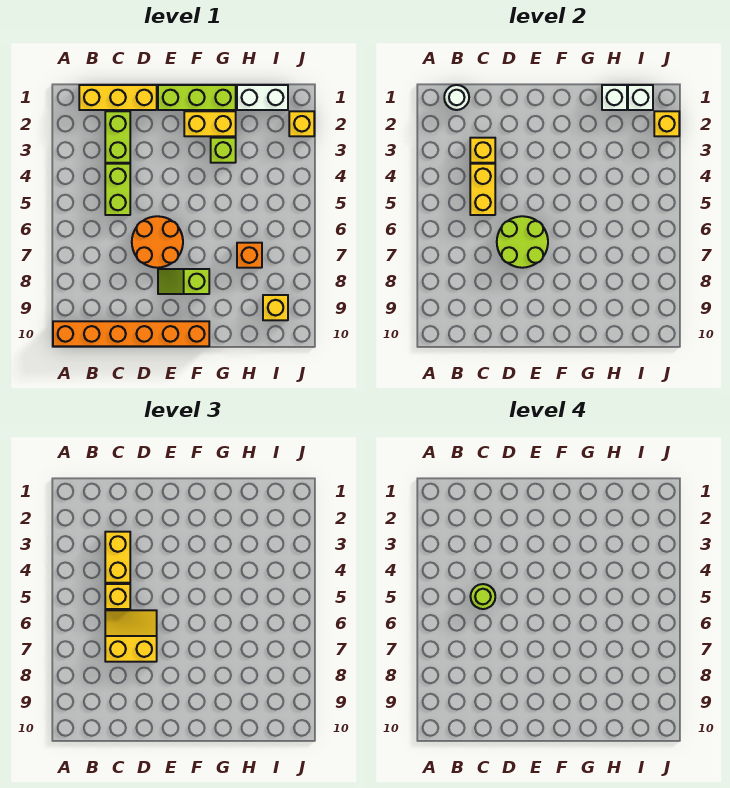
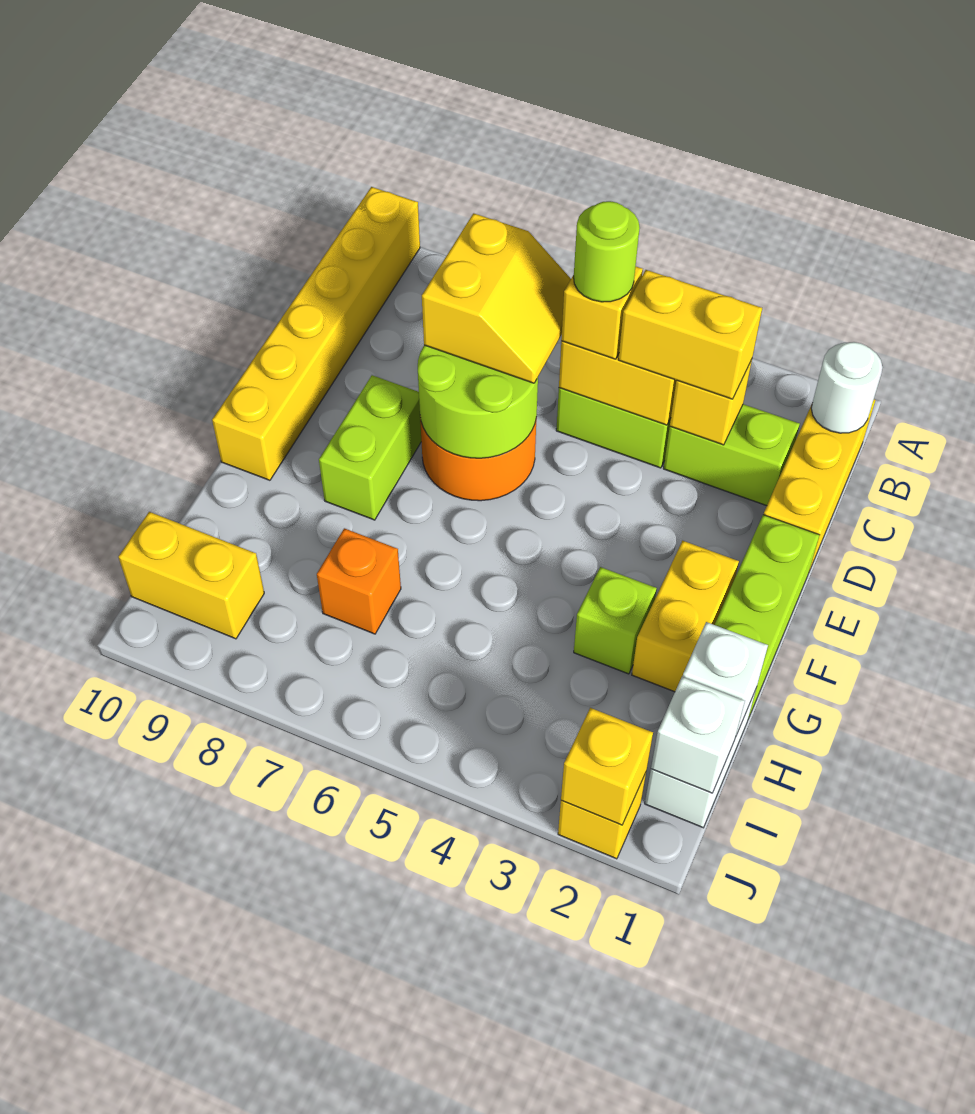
orange 1x6 brick [53,321,209,346] -> yellow 1x6 brick [212,187,420,480]
lime 1x2 slope [158,269,209,294] -> lime 1x2 brick [319,375,421,520]
yellow 1x1 brick [263,295,288,320] -> yellow 1x2 brick [118,512,264,639]

